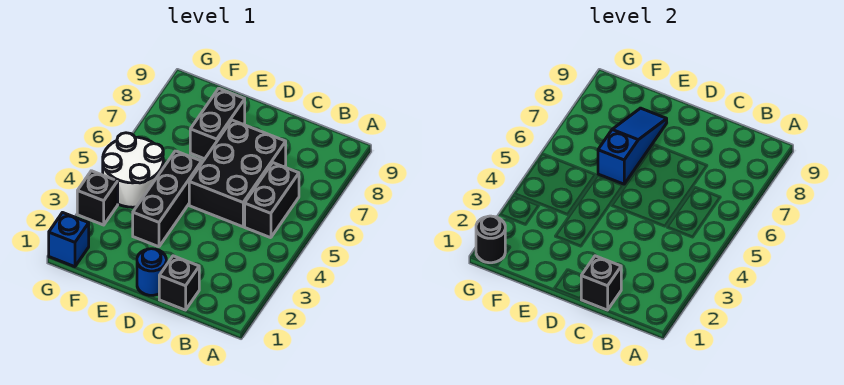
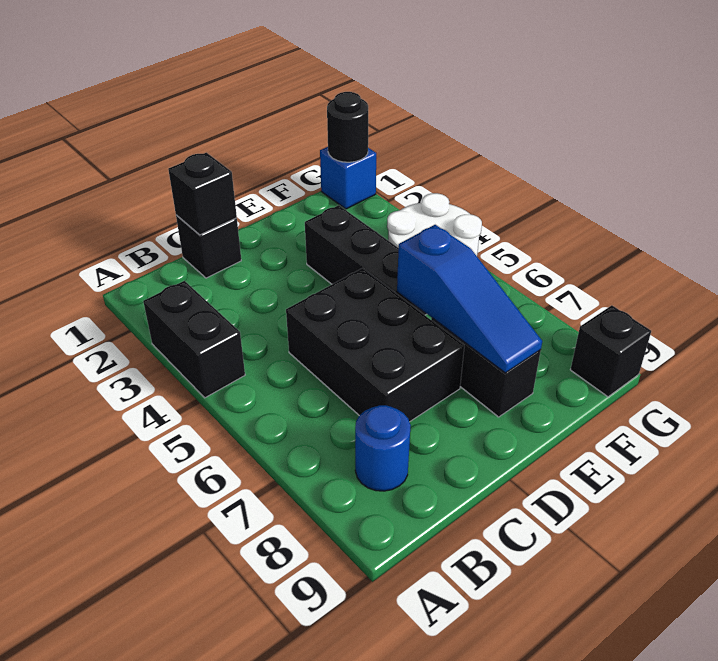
black 1x2 brick [245,163,299,238] -> black 1x2 brick moved to [143,281,245,398]
blue 1x1 round brick [137,249,166,295] -> blue 1x1 round brick moved to [355,405,411,491]
black 1x1 brick [77,171,118,225] -> black 1x1 brick moved to [570,305,651,397]

